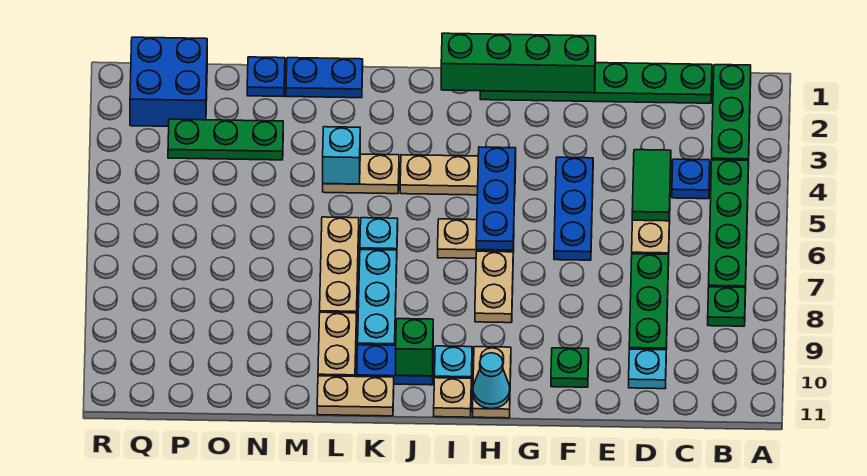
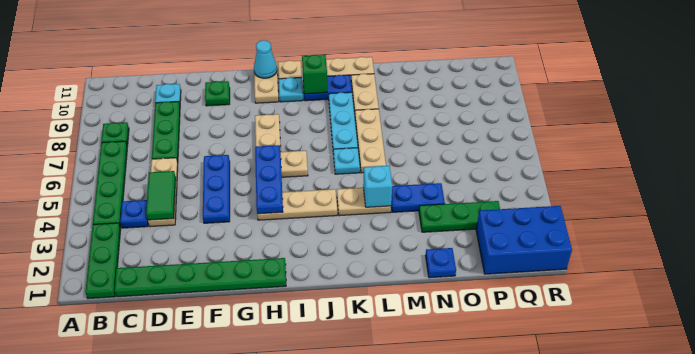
green 1x4 brick [441,33,596,93] -> none
blue 1x2 plate [286,58,363,98] -> blue 1x2 plate moved to [391,183,445,212]
blue 2x2 brick [130,37,207,126] -> blue 2x3 brick [476,206,572,274]

